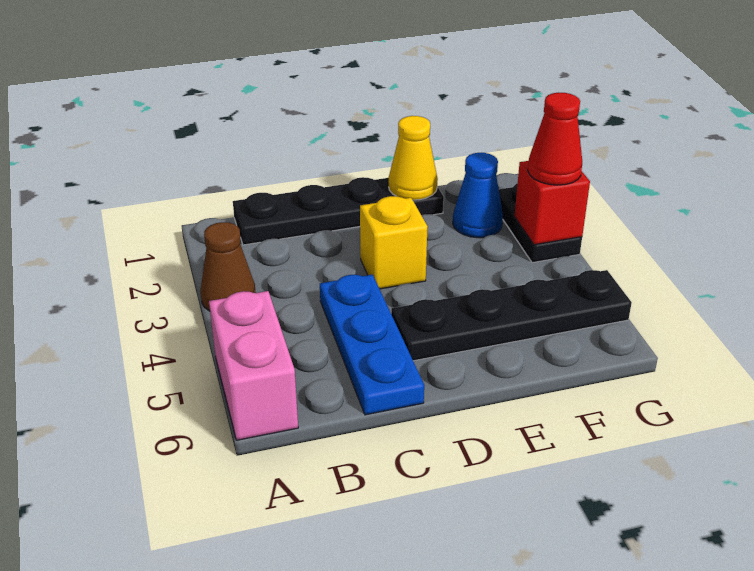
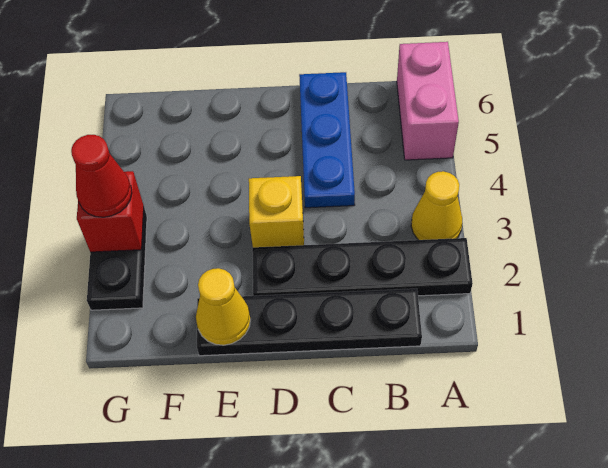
brown 1x1 cone [201,222,256,311] -> yellow 1x1 cone [411,171,462,240]
black 1x4 plate [391,270,632,361] -> black 1x4 plate moved to [252,238,473,296]
blue 1x1 cone [453,153,503,238] -> none

